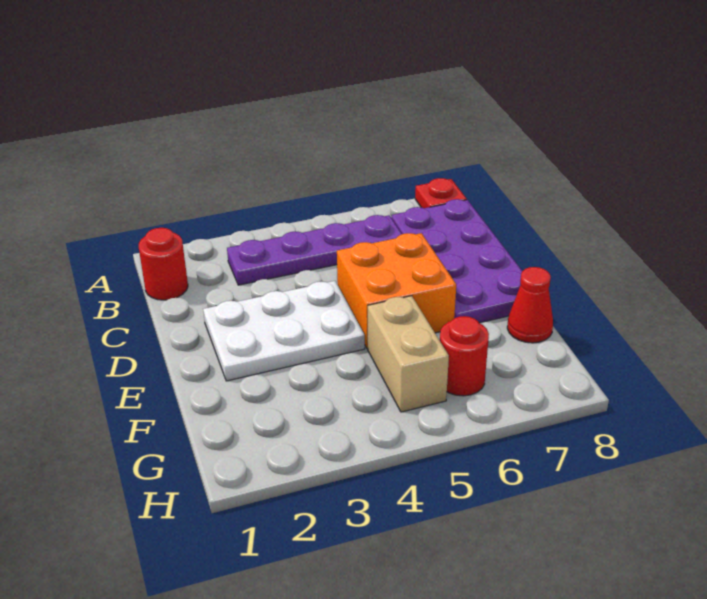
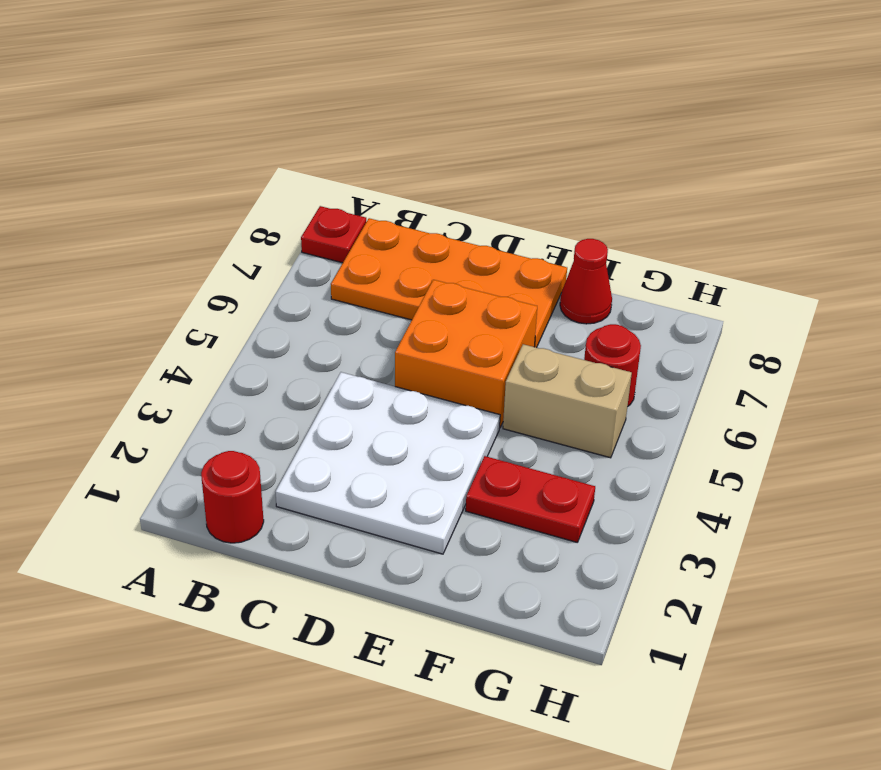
purple 1x4 plate [227,215,402,285] -> none
purple 2x4 plate [391,199,522,323] -> orange 2x4 plate [331,218,567,348]
white 2x3 plate [203,281,365,381] -> white 3x3 plate [276,372,500,554]
none -> red 1x2 plate [466,456,595,542]

